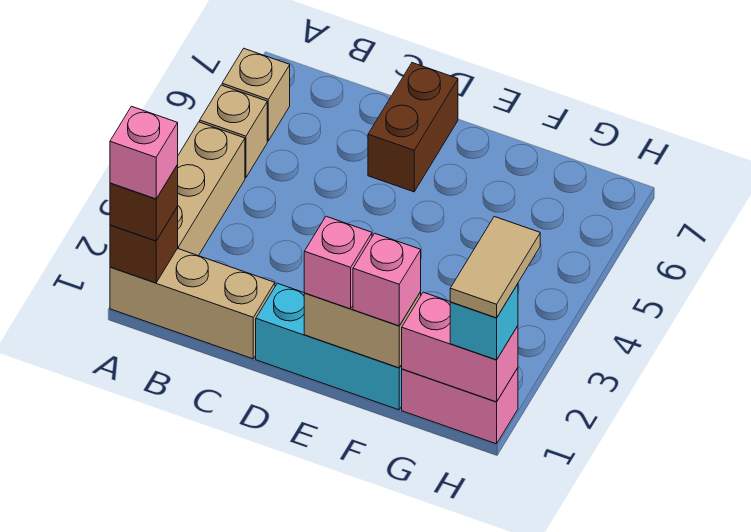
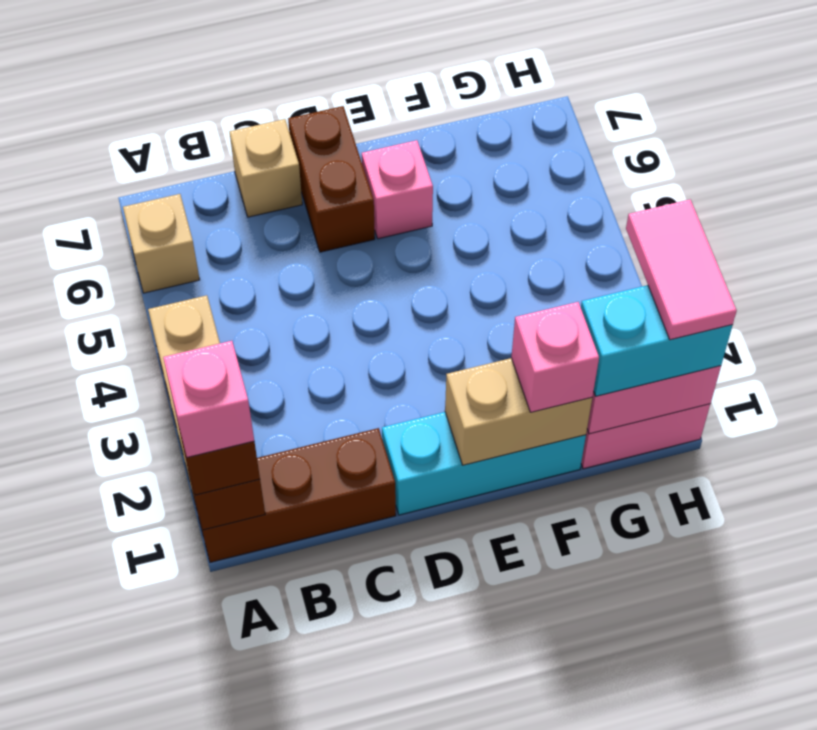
tan 1x3 brick [110,248,275,359] -> brown 1x3 brick [191,428,396,562]
tan 1x1 brick [200,85,267,178] -> tan 1x1 brick moved to [230,119,302,217]
pink 1x1 brick [304,216,372,309] -> pink 1x1 brick moved to [362,140,433,239]
cyan 1x1 brick [450,284,518,360] -> cyan 1x2 brick [581,285,733,396]
tan 1x2 tile [450,217,540,318] -> pink 1x2 tile [626,199,737,340]

